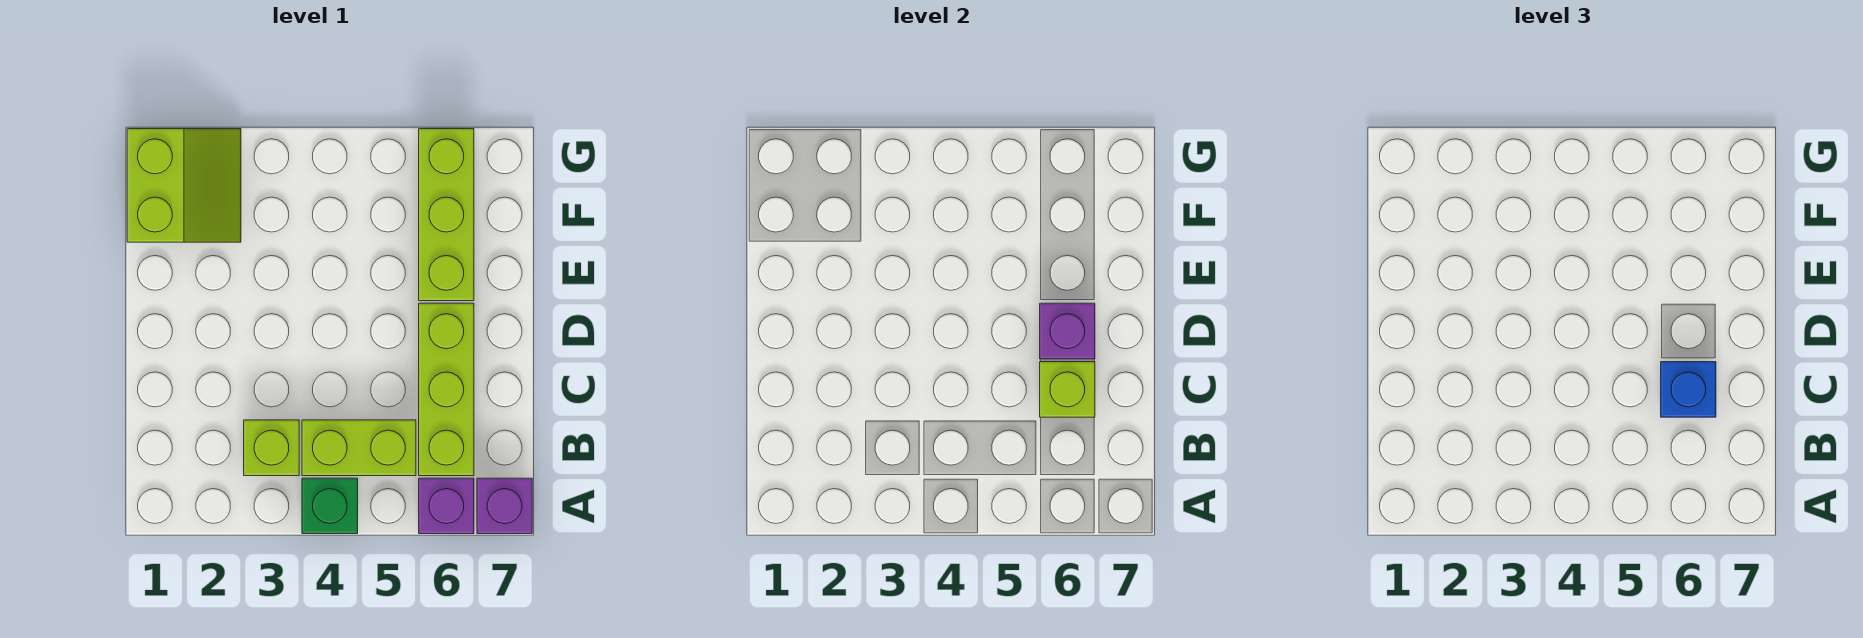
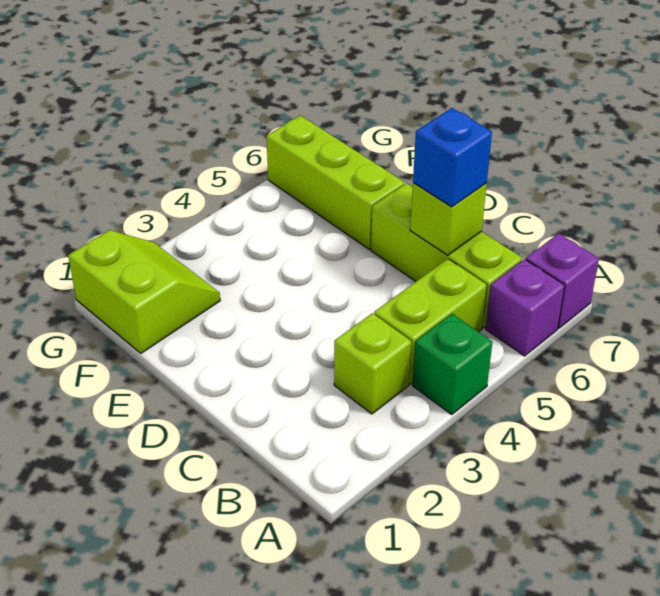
purple 1x1 brick [1040,303,1095,359] -> none

